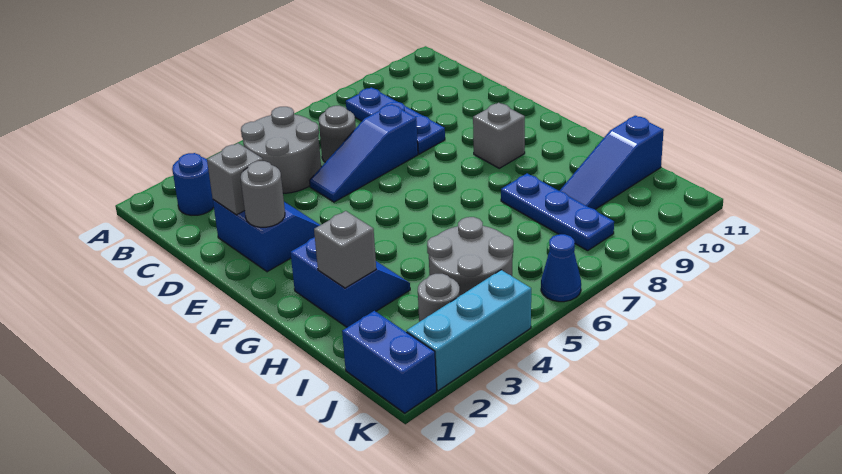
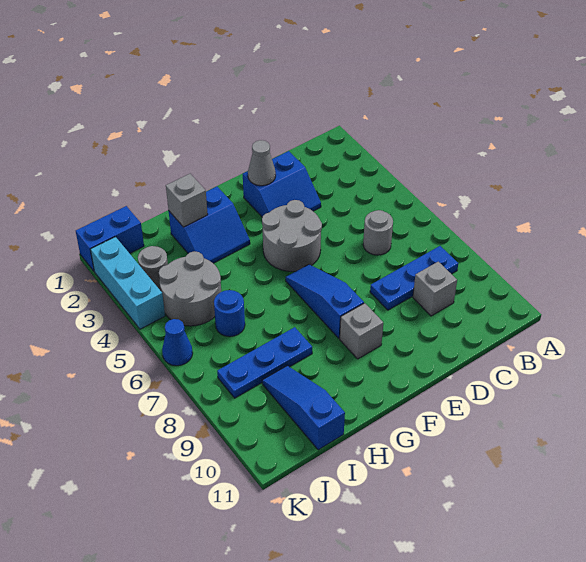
blue 1x1 round brick [172,153,214,215] -> blue 1x1 round brick moved to [214,290,245,337]
grey 2x2 round brick [241,107,321,193] -> grey 2x2 round brick moved to [262,200,322,271]
grey 1x1 brick [207,143,263,215] -> grey 1x1 brick moved to [413,262,457,316]
blue 1x3 slope [310,104,418,202] -> blue 1x3 slope moved to [286,265,364,338]
grey 1x1 round brick [241,161,285,227] -> grey 1x1 cone [248,140,276,186]

